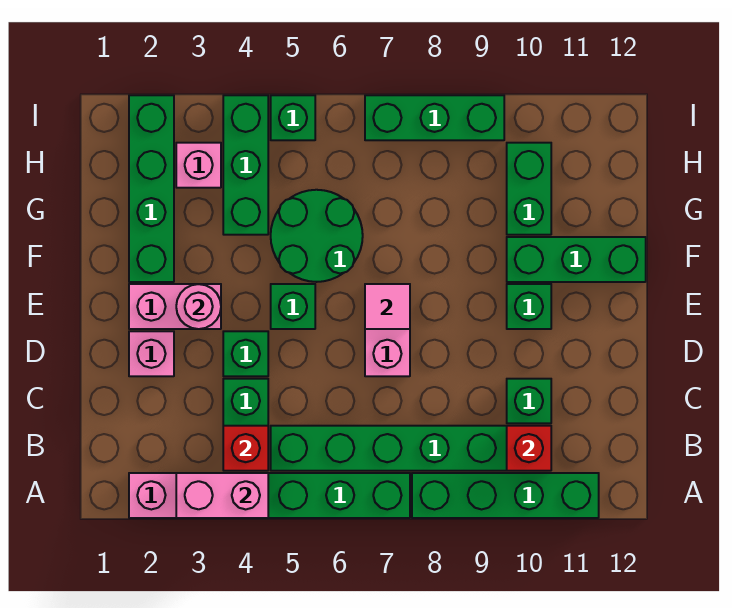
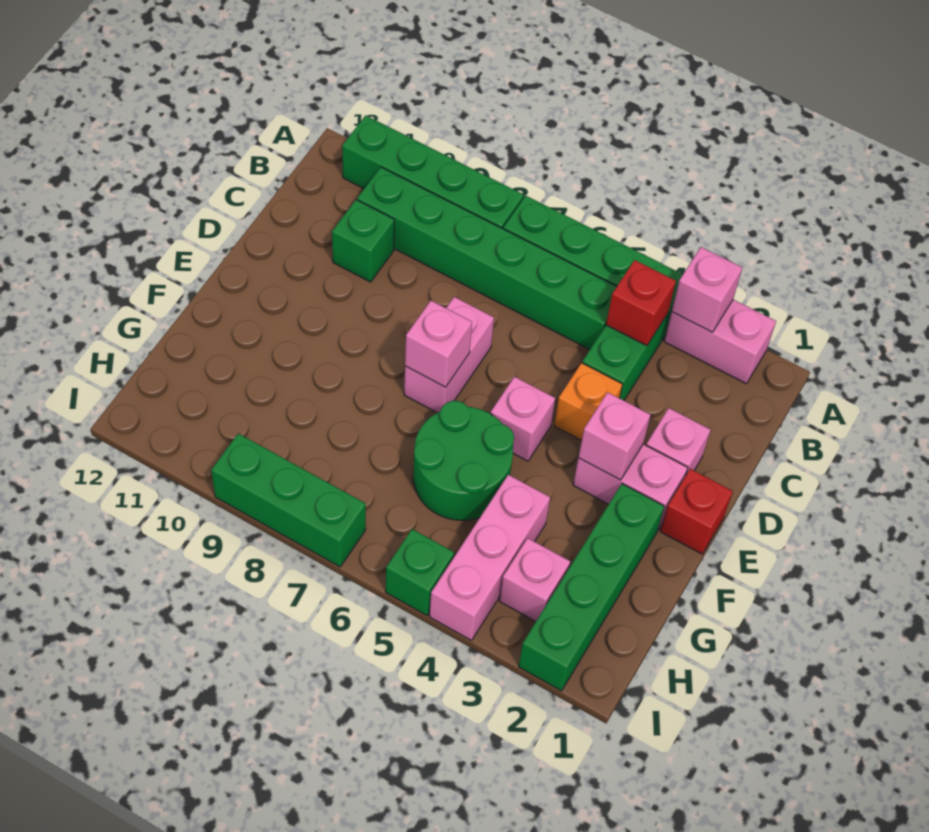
pink 1x2 brick [176,473,268,518] -> pink 1x1 brick [672,247,742,332]
red 1x1 brick [507,426,551,471] -> red 1x1 brick moved to [660,469,733,554]
green 1x1 brick [223,331,268,376] -> orange 1x1 brick [554,363,623,440]
pink 1x1 round brick [176,284,221,329] -> pink 1x1 brick [578,392,650,480]
green 1x1 brick [271,284,315,329] -> pink 1x1 brick [491,377,555,461]
pink 1x1 tile [365,284,410,329] -> pink 1x1 brick [405,301,472,387]
green 1x1 brick [507,284,551,329] -> none
green 1x3 brick [507,237,646,282] -> none
green 1x3 brick [223,95,268,235] -> pink 1x3 brick [429,475,550,640]
green 1x2 brick [507,143,551,235] -> none

